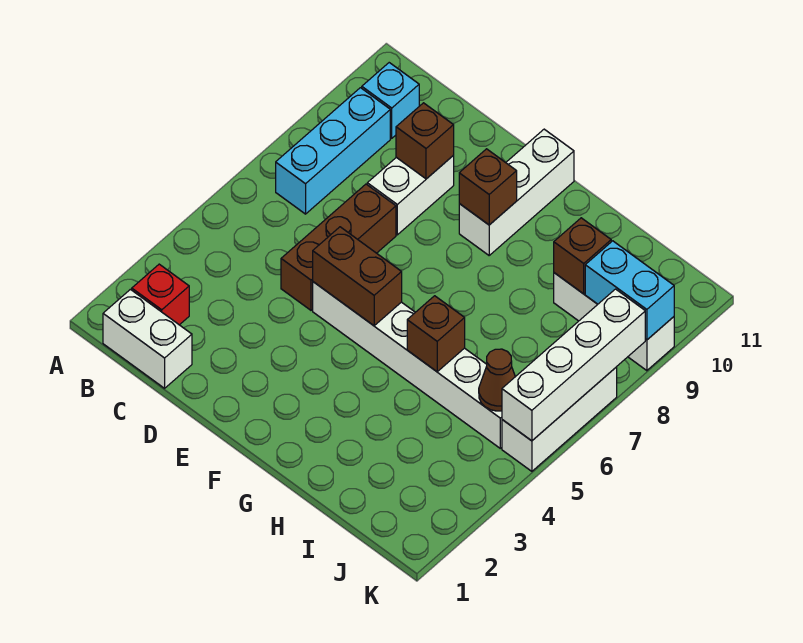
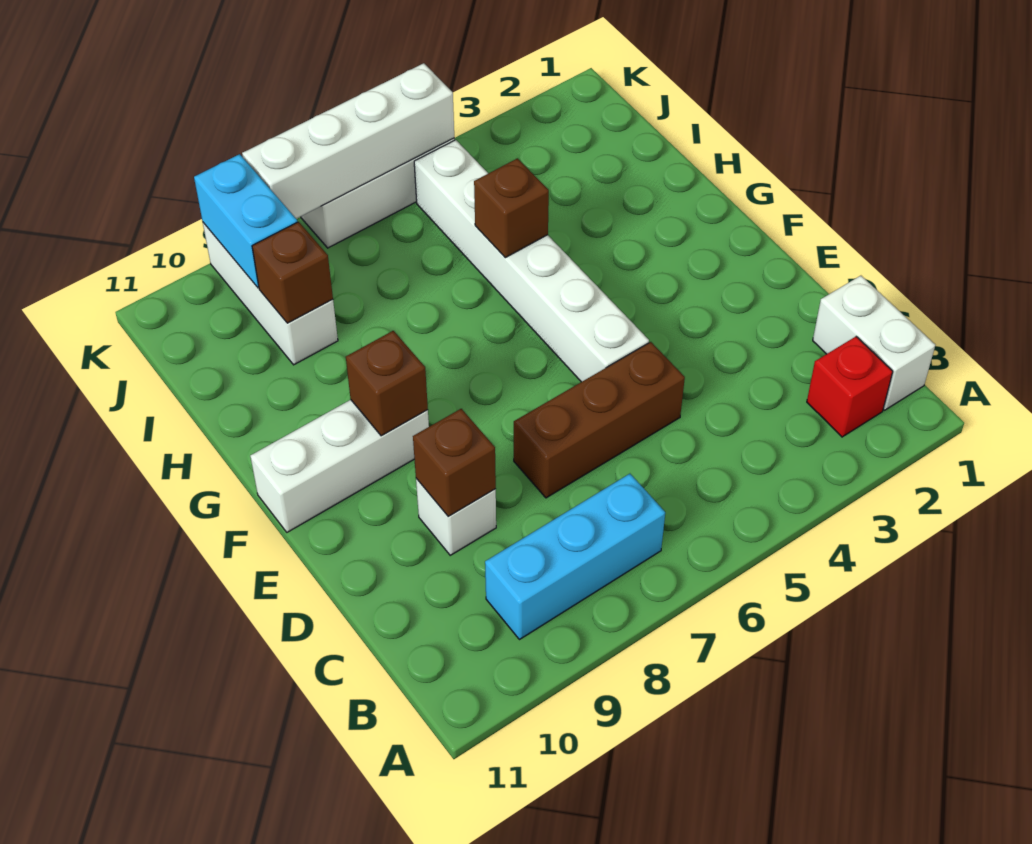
cyan 1x1 brick [362,63,419,138] -> none
white 1x2 brick [367,156,454,235] -> white 1x1 brick [416,479,496,555]
brown 1x2 brick [313,227,402,326] -> none
brown 1x1 cone [479,349,515,411] -> none

